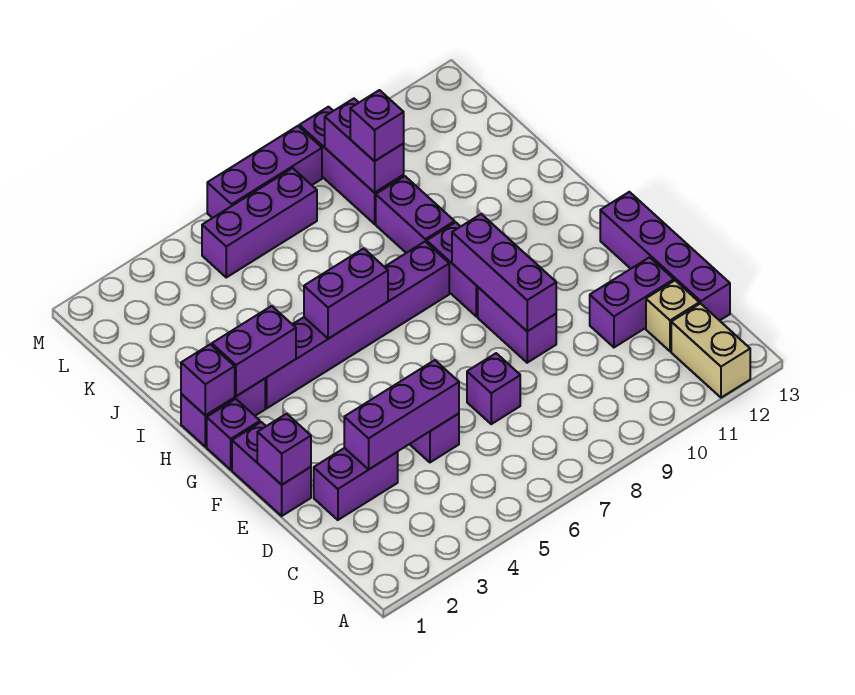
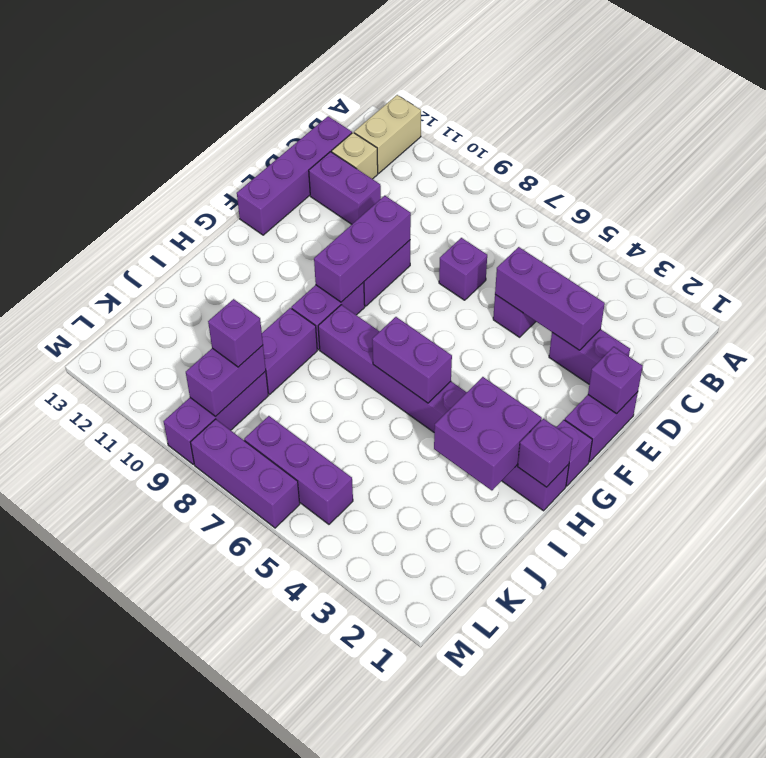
purple 1x2 brick [212,306,296,396] -> purple 2x2 brick [434,377,542,490]

